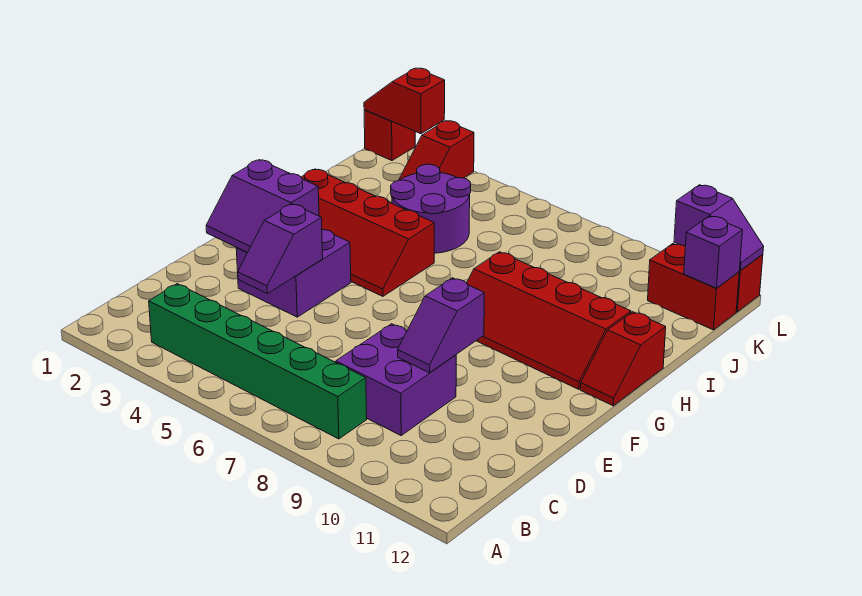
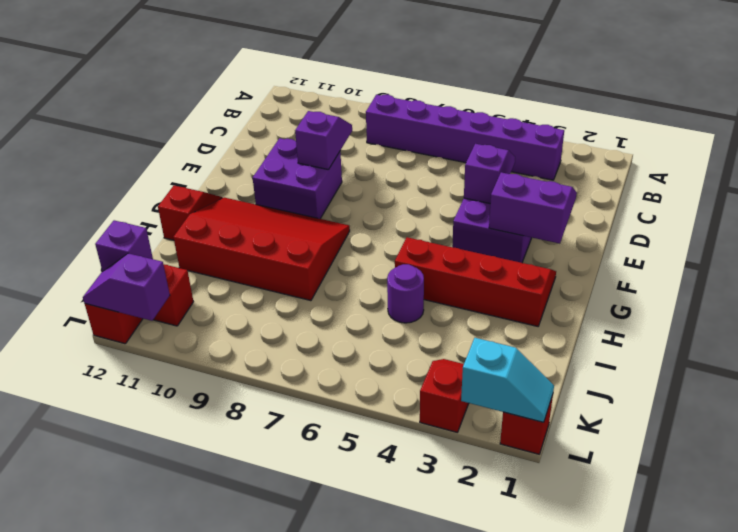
green 1x6 brick [149,284,367,439] -> purple 1x6 brick [366,95,564,180]
purple 2x2 brick [336,324,456,435] -> purple 2x2 brick moved to [253,138,342,219]
red 2x4 slope [467,252,631,389] -> red 3x4 slope [173,198,350,301]
purple 2x2 round brick [391,164,471,253] -> purple 1x1 round brick [387,264,424,323]
red 1x2 slope [364,68,445,134] -> cyan 1x2 slope [461,338,554,422]

